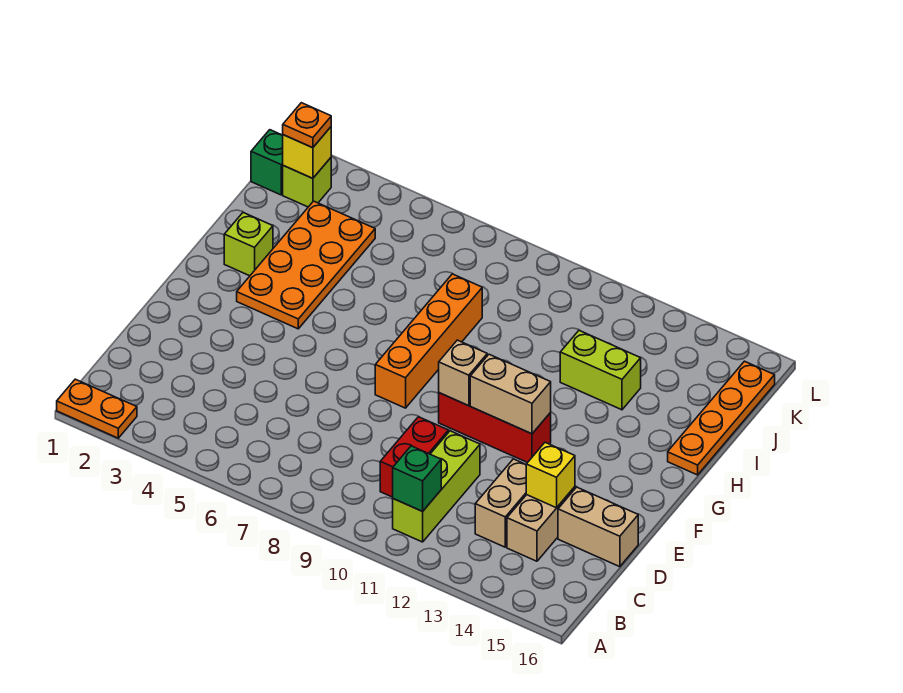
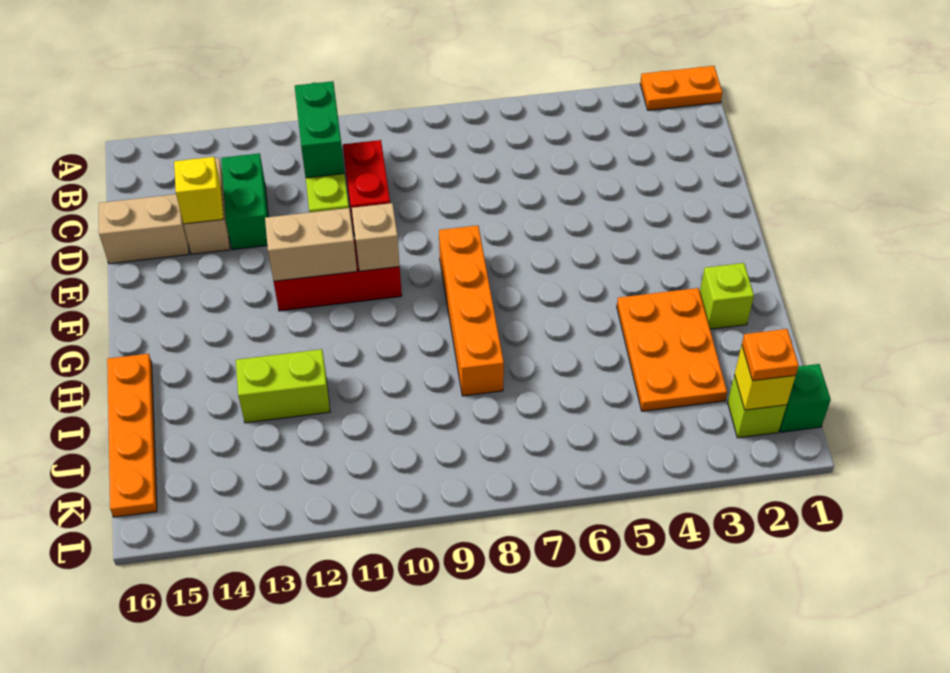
green 1x1 brick [393,446,441,511] -> green 1x2 brick [295,81,345,178]
tan 1x2 brick [475,459,526,547] -> green 1x2 brick [221,153,268,250]
orange 2x4 plate [237,201,375,329] -> orange 2x3 plate [617,288,727,411]

